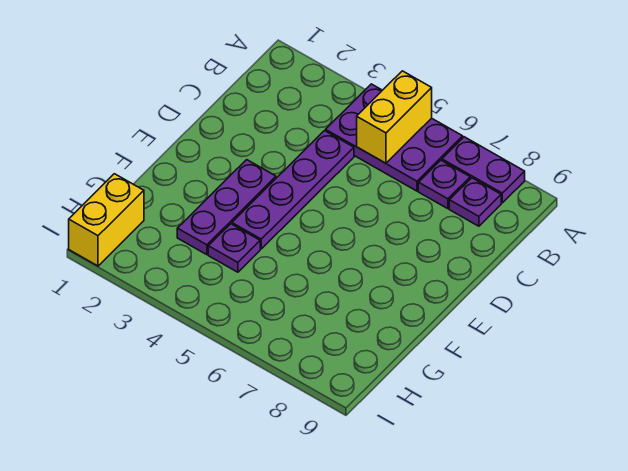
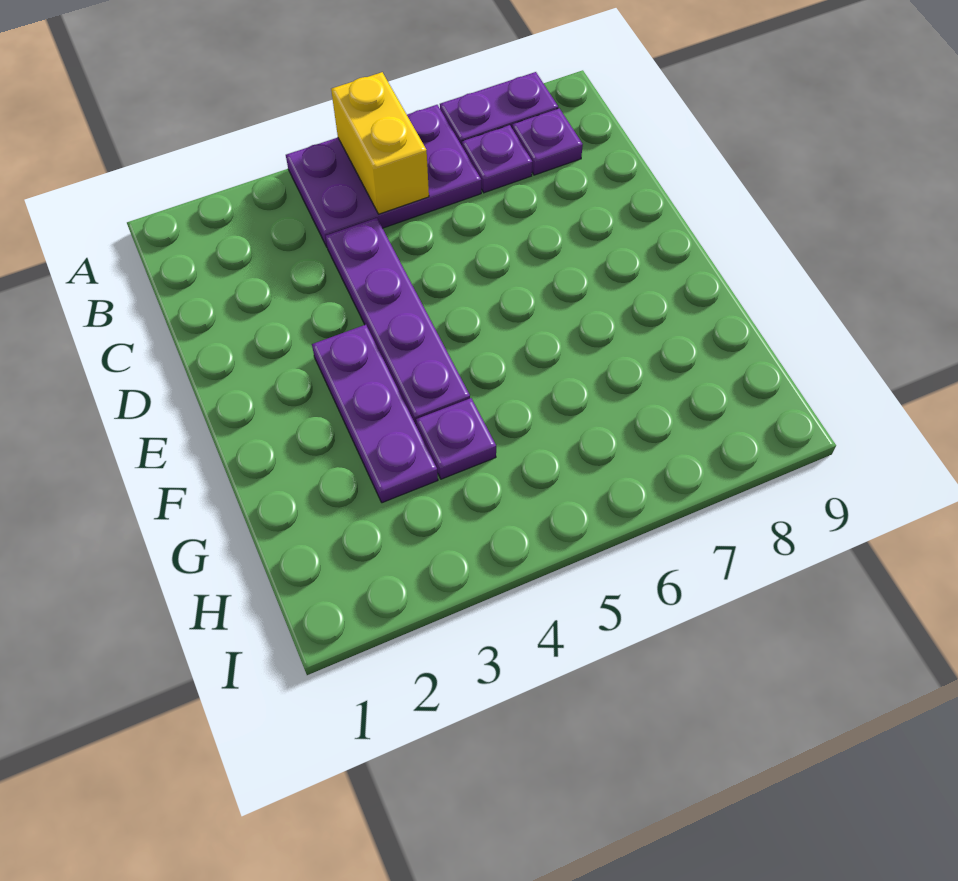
yellow 1x2 brick [69,174,144,266] -> none

